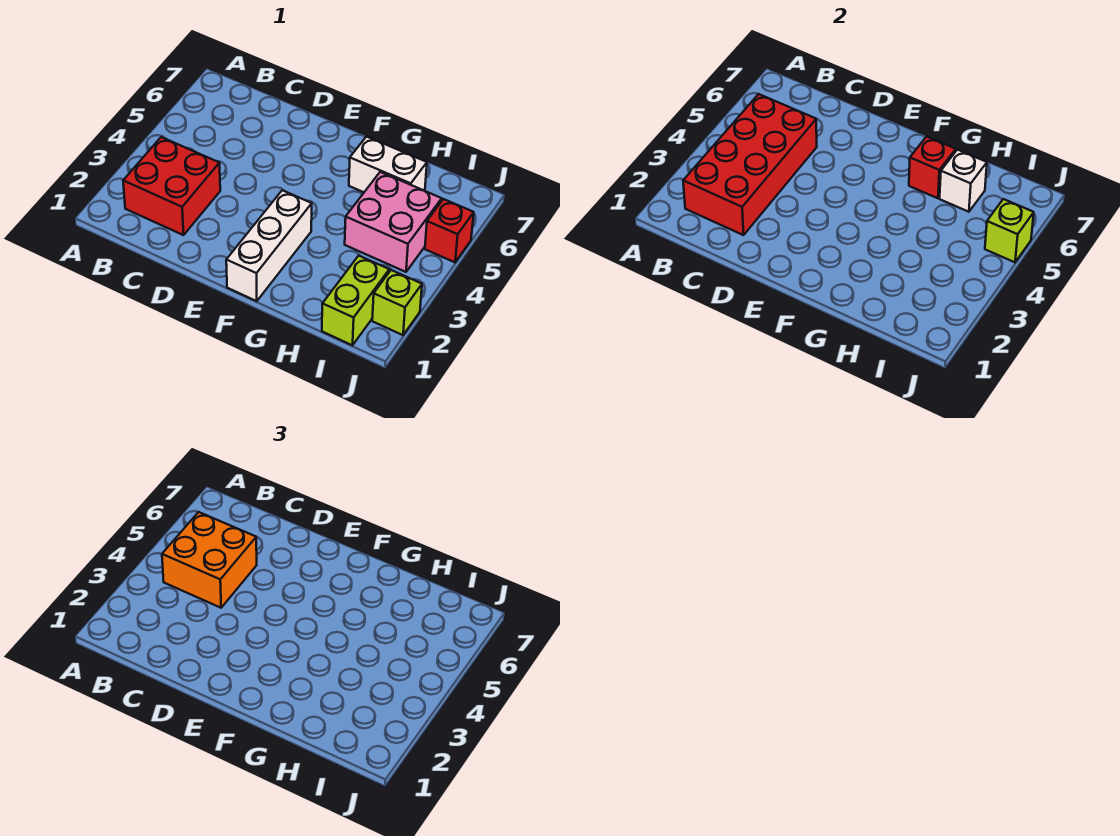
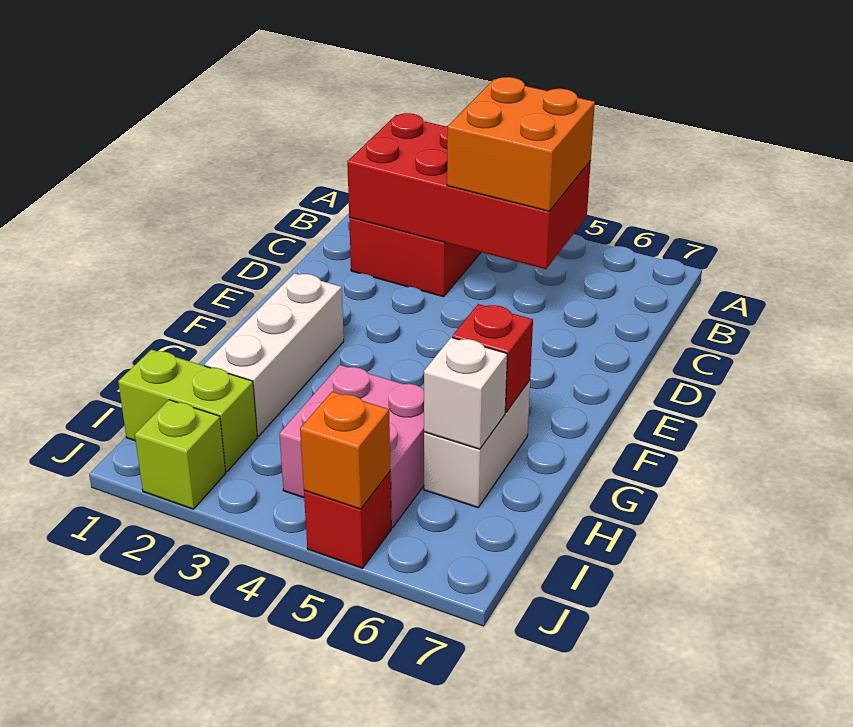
white 1x3 brick [226,190,312,301] -> white 1x3 brick turned to [204,273,344,436]
lime 1x1 brick [985,199,1034,262] -> orange 1x1 brick [300,392,390,509]

